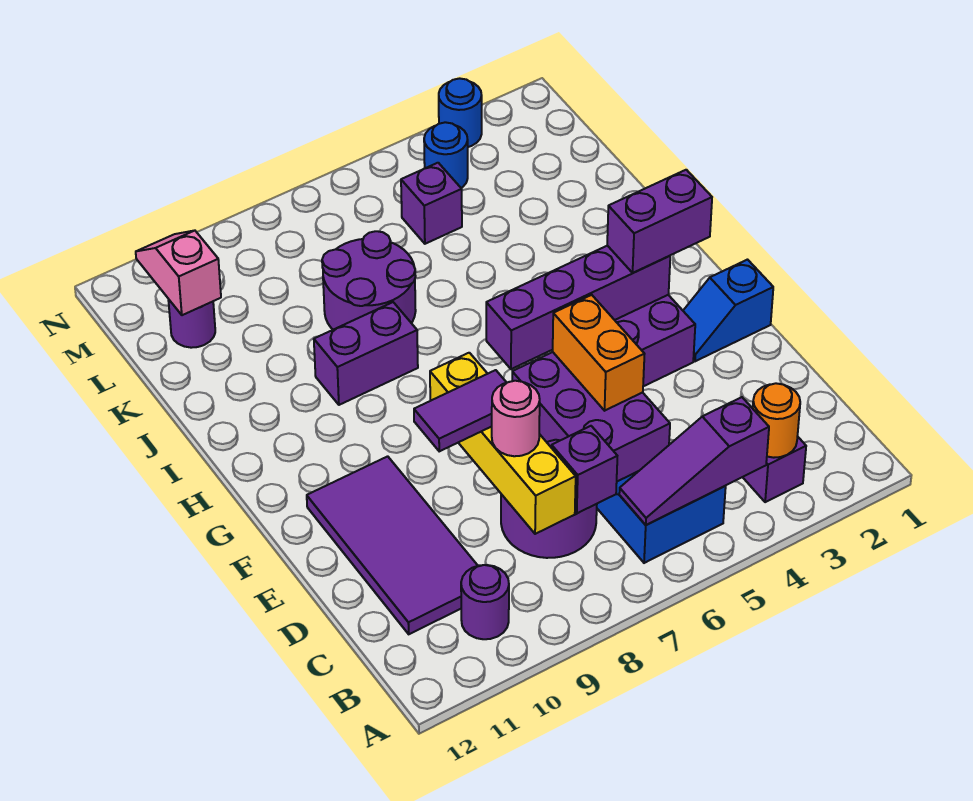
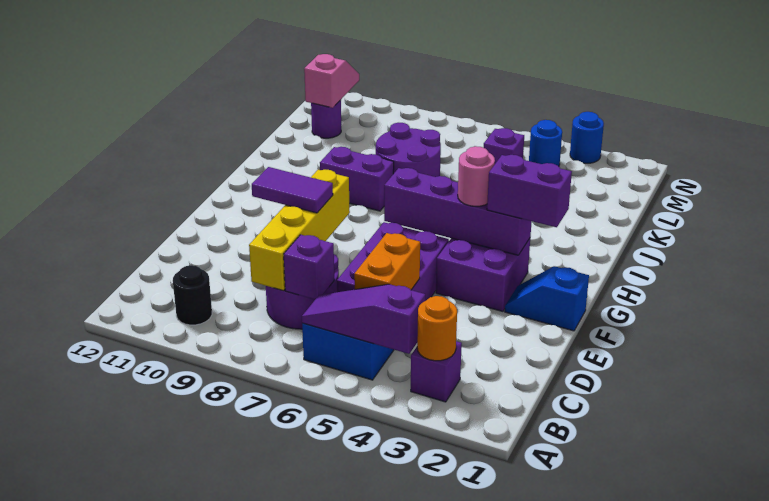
purple 1x1 round brick [461,565,509,639] -> black 1x1 round brick [173,265,212,325]
purple 2x4 tile [307,456,478,634] -> none
pink 1x1 round brick [492,381,540,456] -> pink 1x1 round brick moved to [458,146,495,206]
orange 1x2 brick [553,295,644,411] -> orange 1x2 brick moved to [354,233,420,290]

